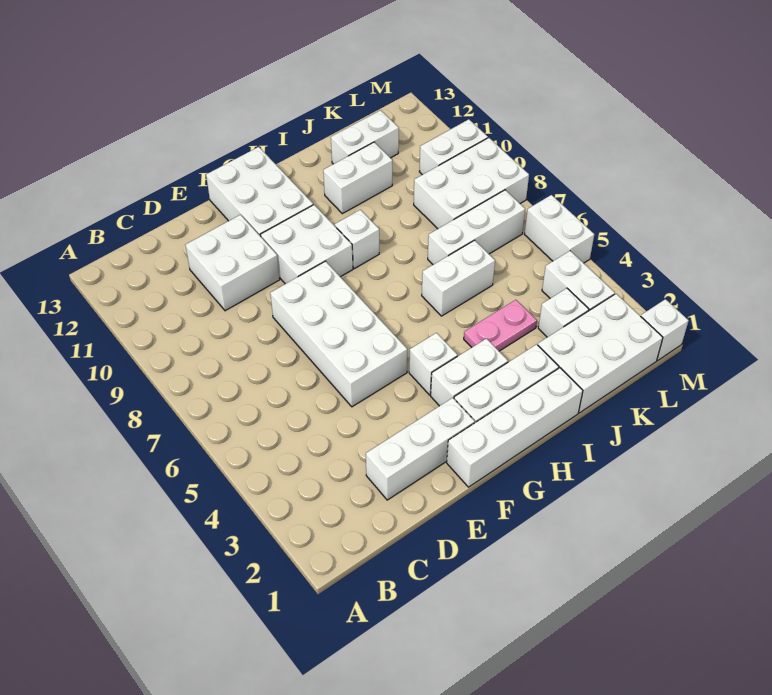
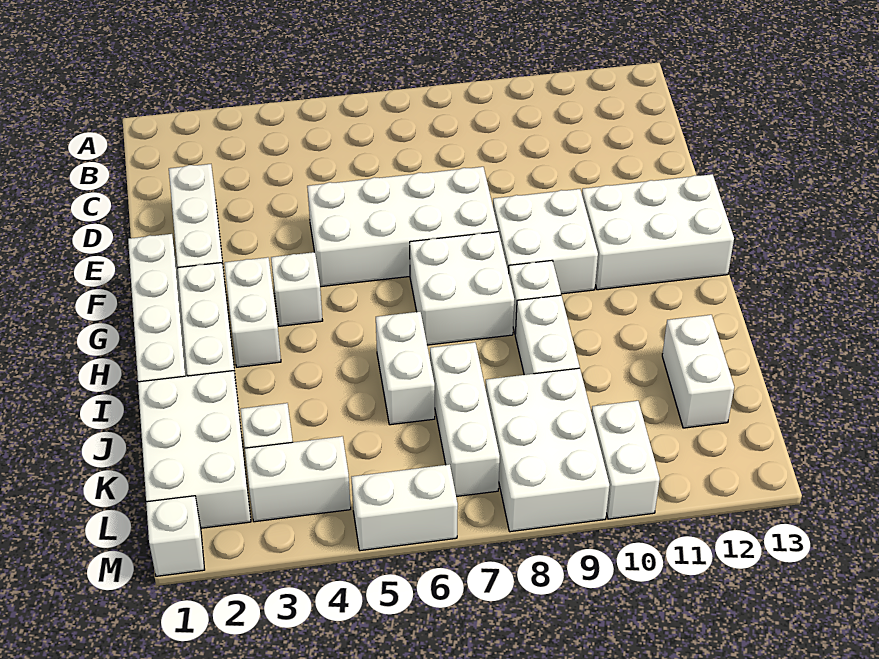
white 2x2 brick [185,215,280,311] -> white 2x2 brick moved to [410,232,514,345]
pink 1x2 plate [464,300,537,351] -> none
white 1x2 brick [323,142,392,214] -> white 1x2 brick moved to [515,295,580,375]

